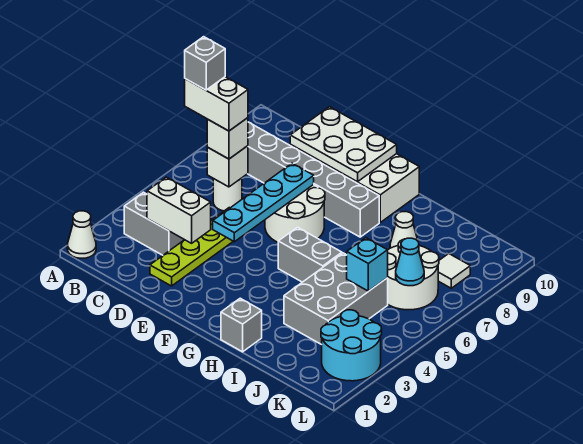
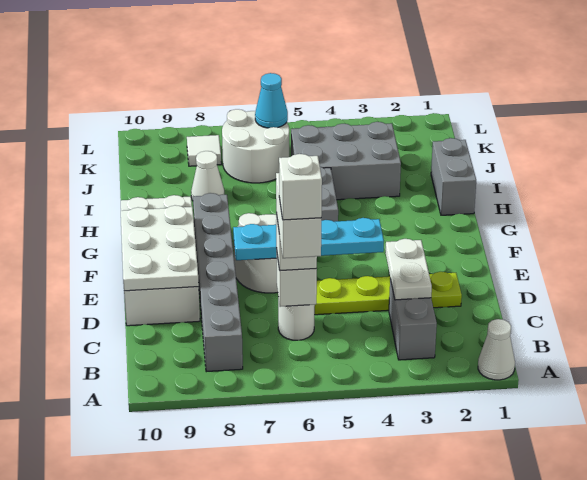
grey 1x1 brick [185,37,225,90] -> white 1x1 brick [279,154,322,220]
white 1x2 brick [147,177,211,243] -> white 1x2 plate [385,239,432,300]
grey 1x1 brick [221,298,262,352] -> grey 1x2 brick [431,138,476,215]
cyan 1x1 brick [347,238,388,291] -> none
cyan 2x2 round brick [321,310,382,381] -> none

